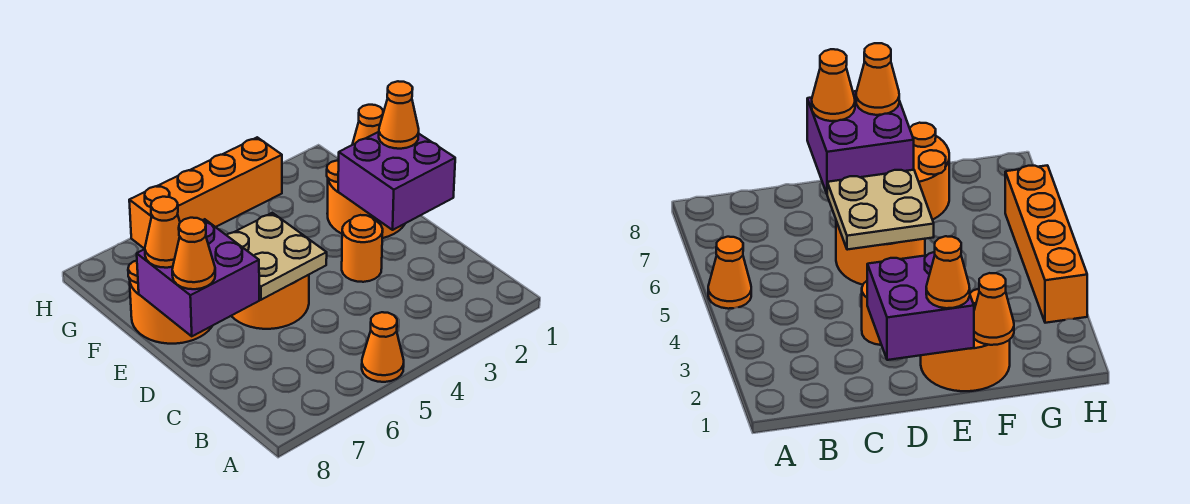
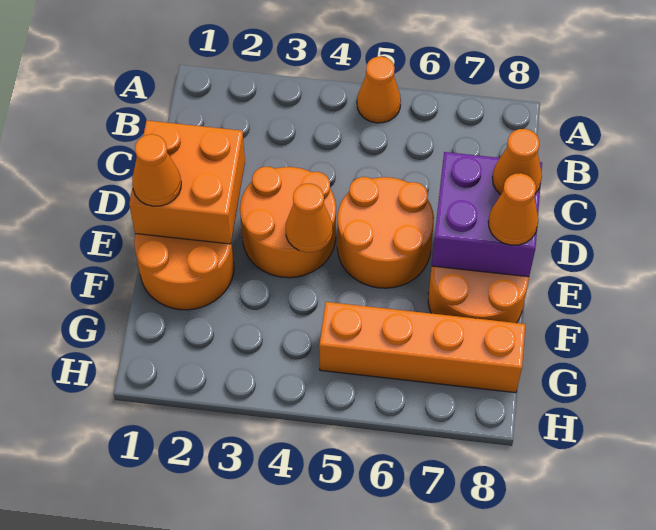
purple 2x2 brick [338,132,455,230] -> orange 2x2 brick [129,121,245,244]
orange 1x1 round brick [342,215,383,282] -> orange 2x2 round brick [240,167,336,278]
tan 2x2 plate [227,213,327,300] -> none
orange 1x1 cone [352,105,383,145] -> orange 1x1 cone moved to [286,183,333,252]
orange 1x4 brick [129,137,282,249] -> orange 1x4 brick moved to [319,302,525,393]

